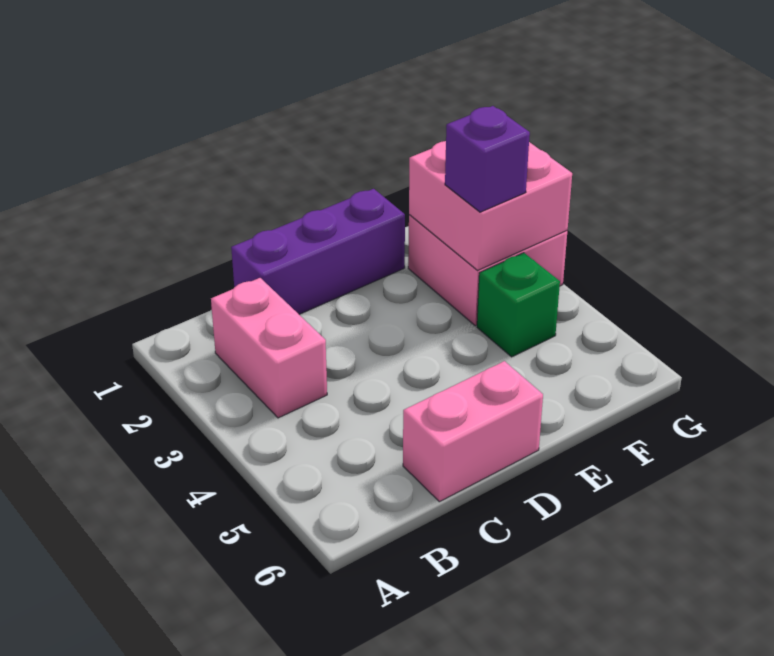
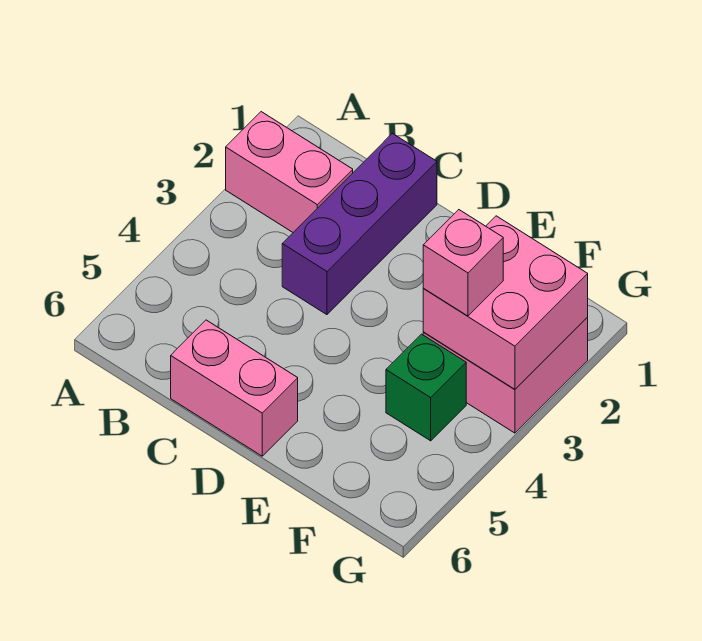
pink 1x2 brick [211,278,327,418] -> pink 1x2 brick turned to [226,112,353,232]
purple 1x3 brick [231,189,405,314] -> purple 1x3 brick turned to [282,133,437,315]
purple 1x1 brick [445,106,530,212] -> pink 1x1 brick [423,210,503,316]

